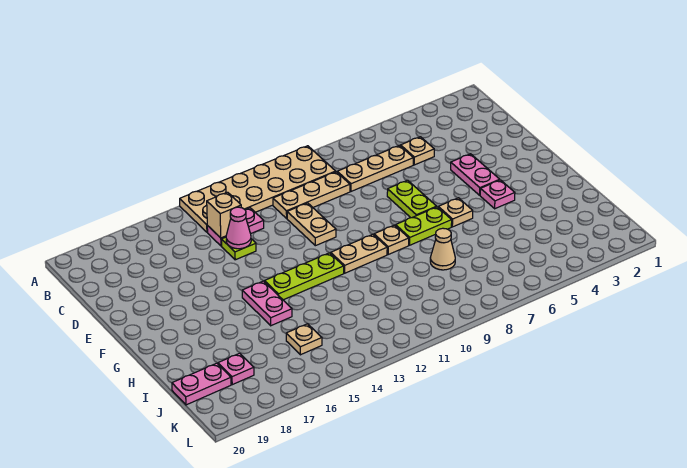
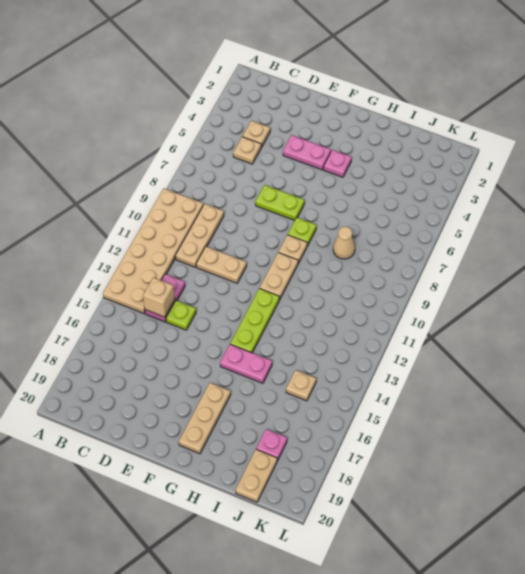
tan 1x3 plate [337,146,413,191] -> tan 1x3 plate moved to [179,383,231,454]
pink 1x1 cone [226,207,251,249] -> none
tan 1x1 plate [438,198,473,227] -> tan 1x1 plate moved to [242,121,270,147]
lime 1x2 plate [396,207,452,245] -> lime 1x1 plate [288,218,316,246]
pink 1x2 plate [172,363,231,405] -> tan 1x2 plate [236,449,277,502]

